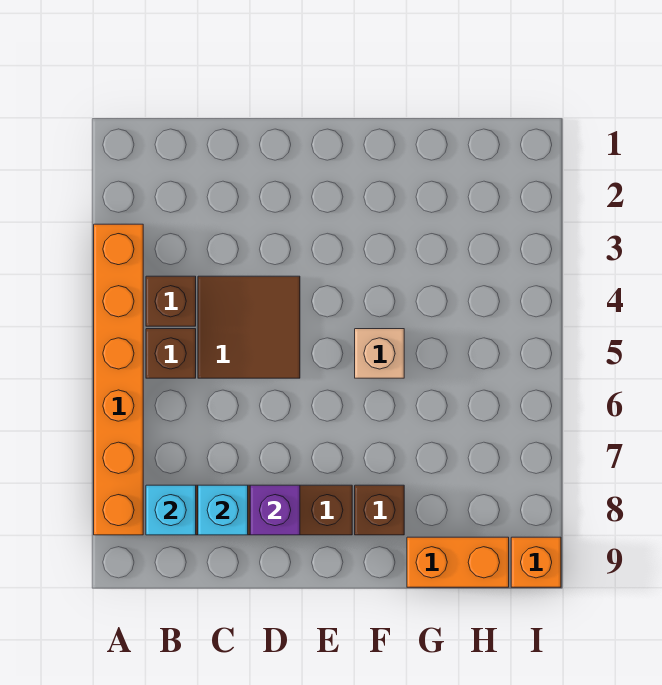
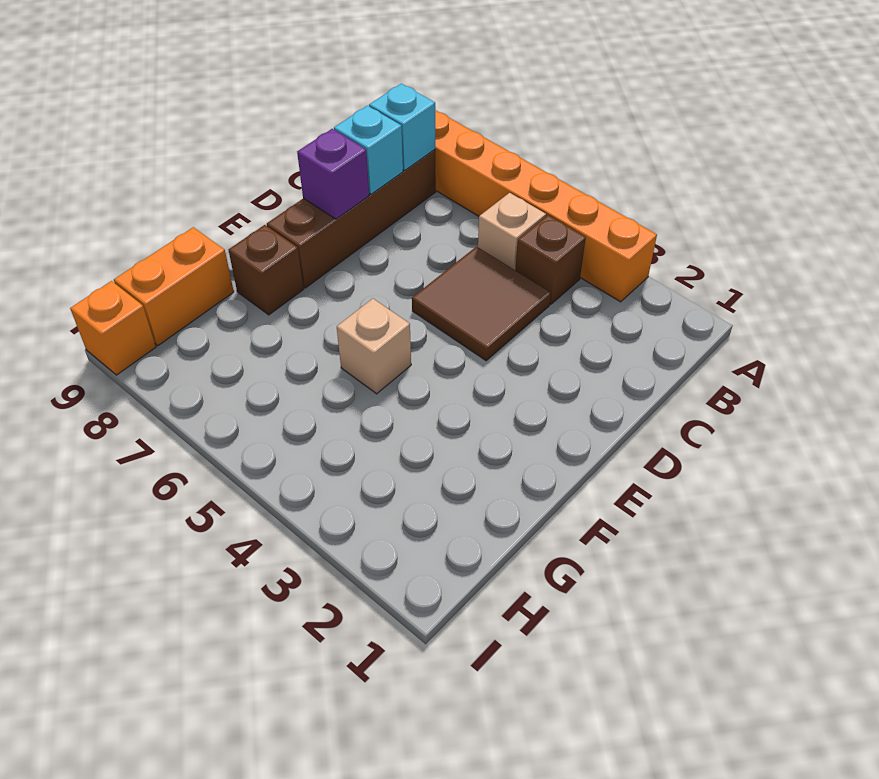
brown 1x1 brick [146,329,196,378] -> tan 1x1 brick [478,193,546,270]

